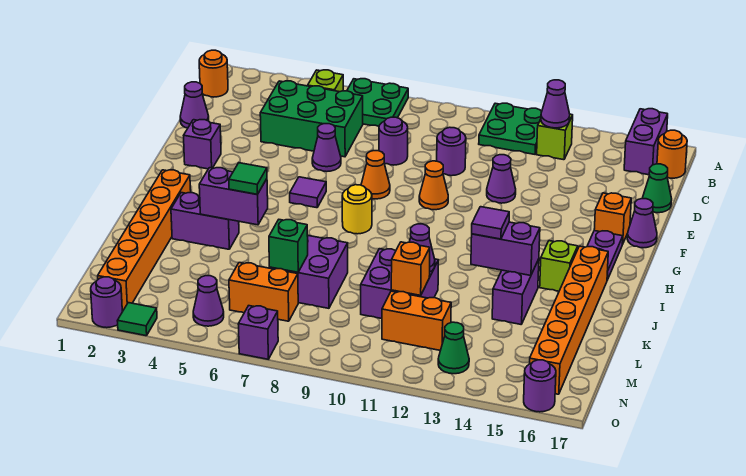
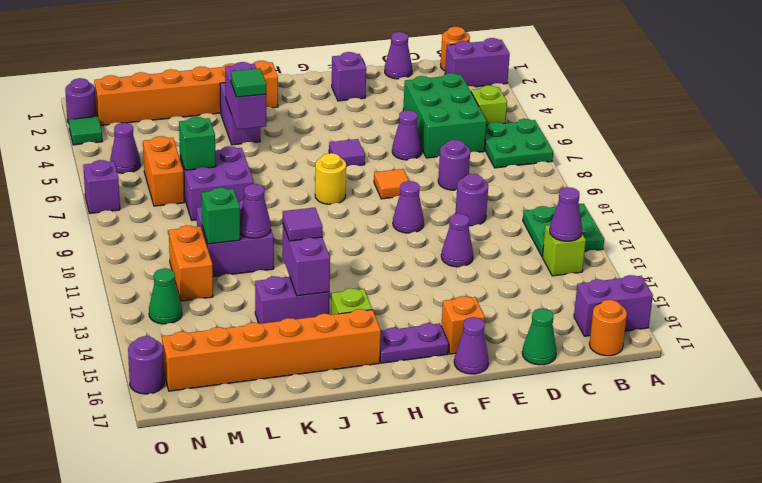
none -> purple 1x2 brick [445,38,510,87]
orange 1x1 cone [361,151,390,199] -> orange 1x1 tile [374,169,409,199]
orange 1x1 cone [419,161,448,210] -> purple 1x1 cone [393,181,424,233]
orange 1x1 brick [391,242,430,295] -> green 1x1 brick [202,188,240,244]

